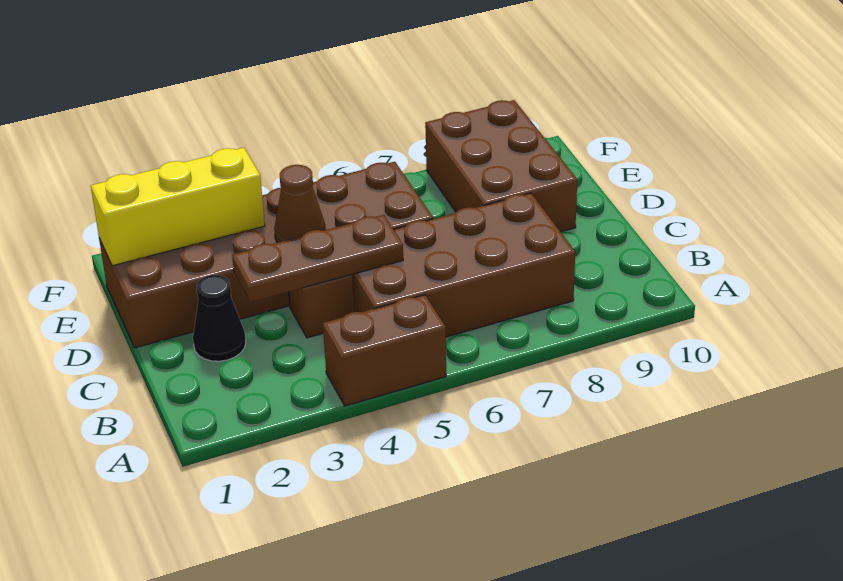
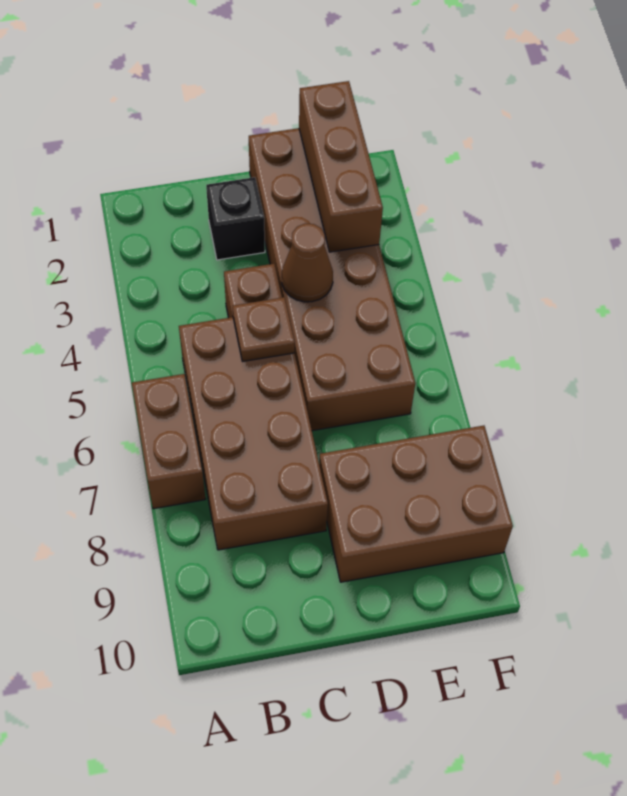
brown 1x2 brick [323,295,446,406] -> brown 1x2 brick moved to [132,374,205,509]
black 1x1 cone [193,275,246,361] -> black 1x1 brick [206,177,265,260]
brown 1x3 plate [232,215,403,302] -> brown 1x1 plate [233,297,295,362]
yellow 1x3 brick [91,148,265,266] -> brown 1x3 brick [299,81,383,252]

